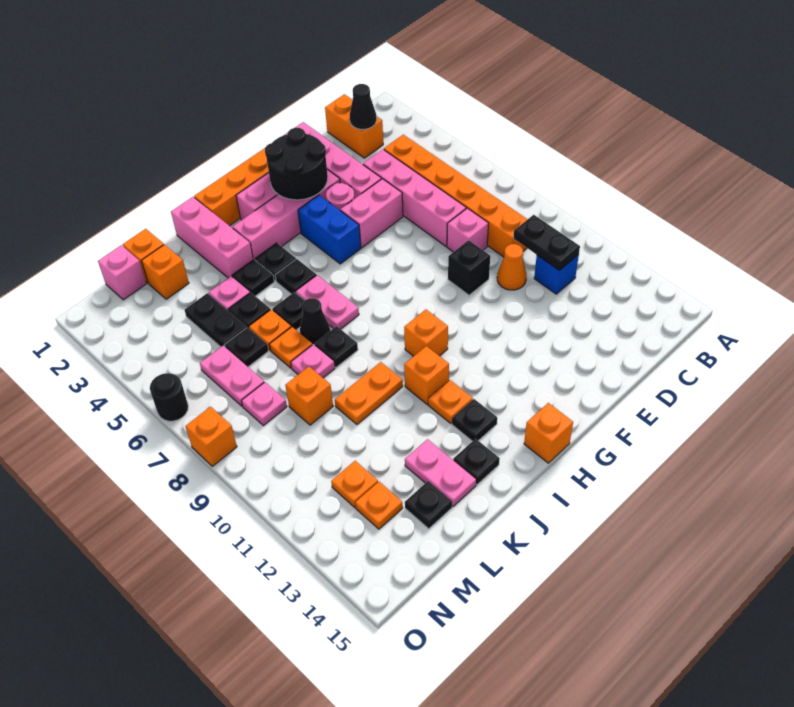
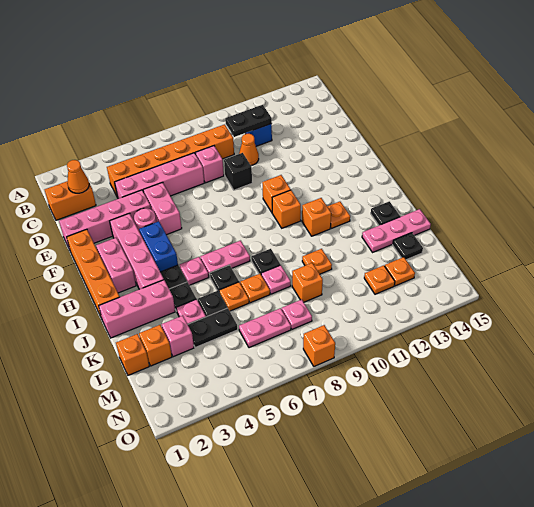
black 1x1 cone [350,84,377,129] -> orange 1x1 cone [67,160,89,193]
black 2x2 round brick [265,128,328,200] -> none
blue 1x2 brick [298,195,361,264] -> blue 1x2 brick turned to [139,221,178,272]
orange 1x1 brick [524,403,573,463] -> orange 1x1 brick moved to [262,175,291,212]
black 1x1 plate [275,259,316,294] -> pink 1x1 plate [180,257,209,285]
black 1x1 plate [452,399,497,441] -> none
black 1x1 cone [300,298,330,345] -> none
orange 1x2 plate [335,362,403,424] -> orange 1x1 plate [302,249,332,274]
pink 1x2 plate [405,439,476,506] -> pink 1x3 plate [362,209,431,252]
black 1x1 plate [224,327,268,367] -> none
pink 1x1 brick [98,245,146,300] -> pink 1x1 brick moved to [162,315,194,357]
black 1x1 round brick [150,373,188,421] -> none

